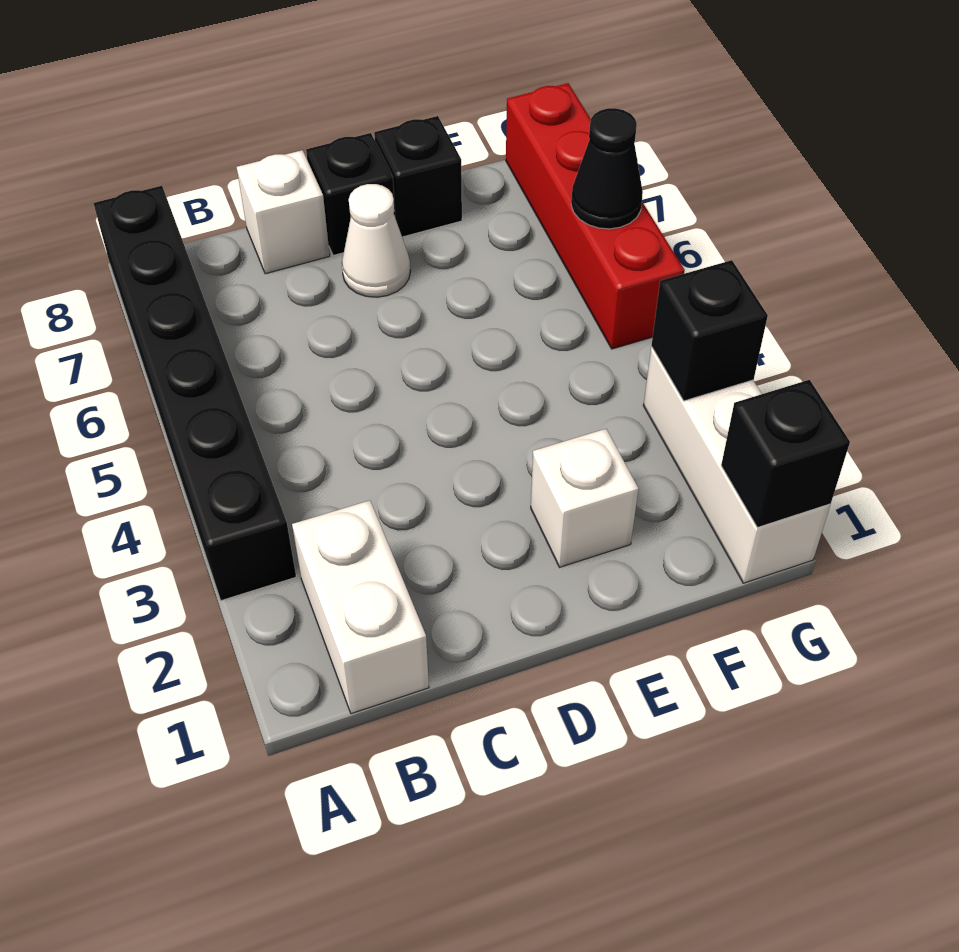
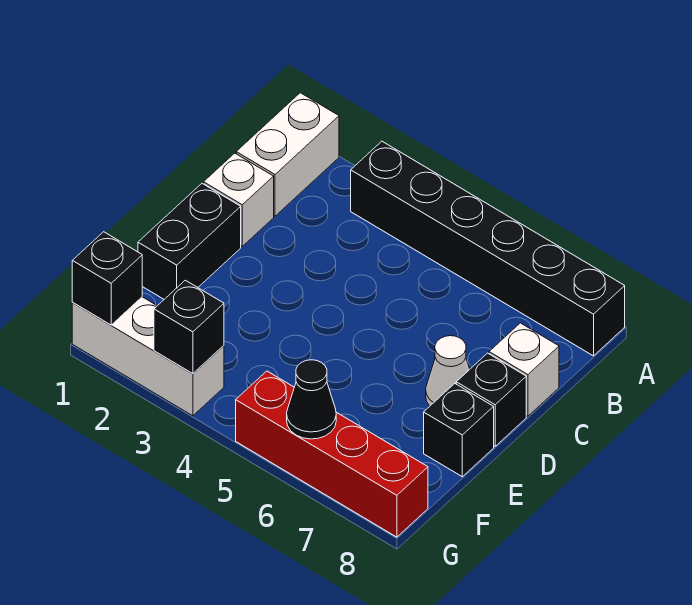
white 1x2 brick [292,500,429,714] -> white 1x2 brick turned to [236,93,339,216]
none -> black 1x2 brick [138,184,241,299]
white 1x1 brick [531,429,638,567] -> white 1x1 brick moved to [204,153,274,246]

